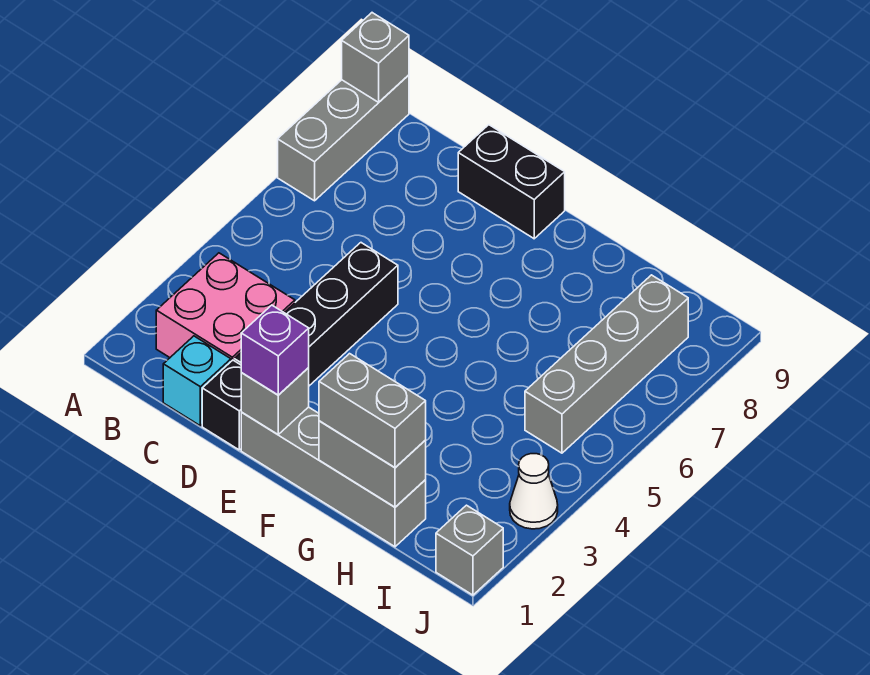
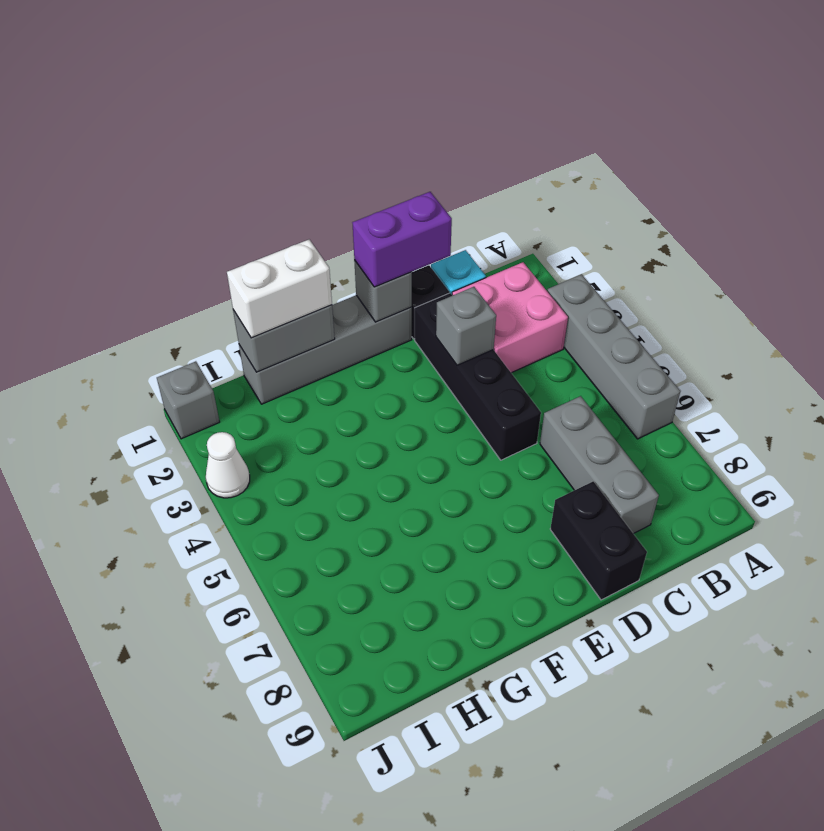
grey 1x3 brick [278,75,409,201] -> grey 1x3 brick moved to [540,396,659,534]
grey 1x1 brick [342,13,409,102] -> grey 1x1 brick moved to [436,287,496,365]
black 1x2 brick [458,125,565,239] -> black 1x2 brick turned to [550,481,647,600]
purple 1x1 brick [241,305,309,395] -> purple 1x2 brick [352,192,452,287]
grey 1x2 brick [319,354,426,468] -> white 1x2 brick [227,240,332,338]
grey 1x4 brick [525,275,688,453] -> grey 1x4 brick moved to [547,274,681,439]

